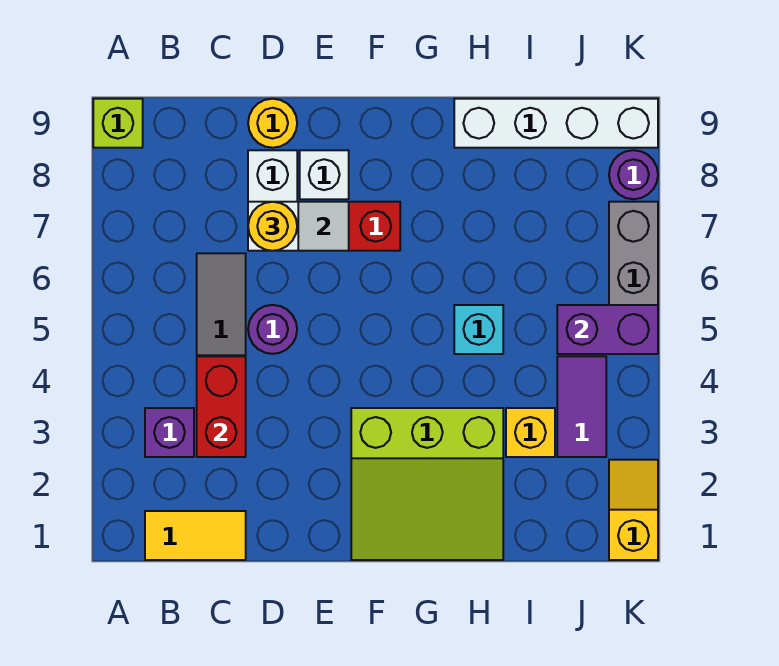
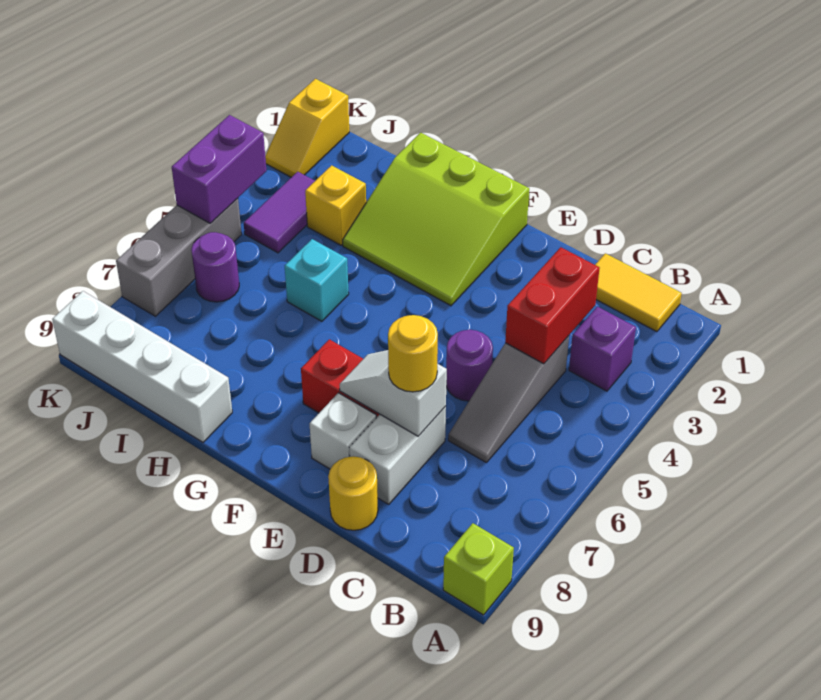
lime 3x3 slope [351,408,503,560] -> lime 3x3 slope turned to [343,133,529,306]
purple 1x2 brick [557,305,658,354] -> purple 1x2 brick turned to [172,115,266,223]
purple 1x1 round brick [609,150,658,199] -> purple 1x1 round brick moved to [191,232,239,302]

